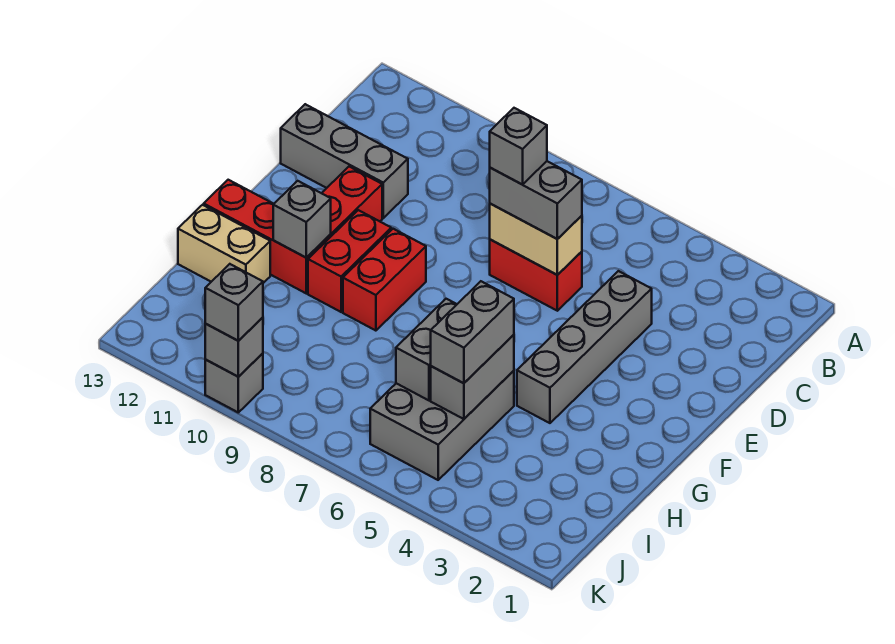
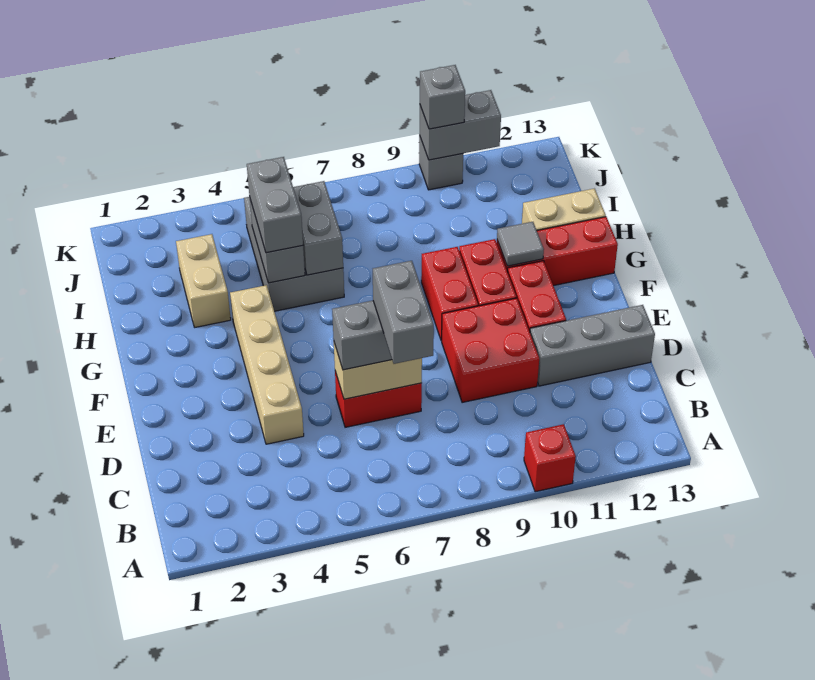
none -> red 1x1 brick [524,424,576,492]
grey 1x4 brick [517,271,652,423] -> tan 1x4 brick [230,285,304,444]
grey 1x1 brick [490,108,547,185] -> grey 1x2 brick [373,261,434,364]
none -> red 2x2 brick [442,298,539,403]
grey 1x1 brick [273,181,331,258] -> grey 1x1 tile [497,222,544,266]
none -> tan 1x2 brick [176,234,231,327]
grey 1x1 brick [205,317,263,377] -> grey 1x2 brick [420,90,501,160]

